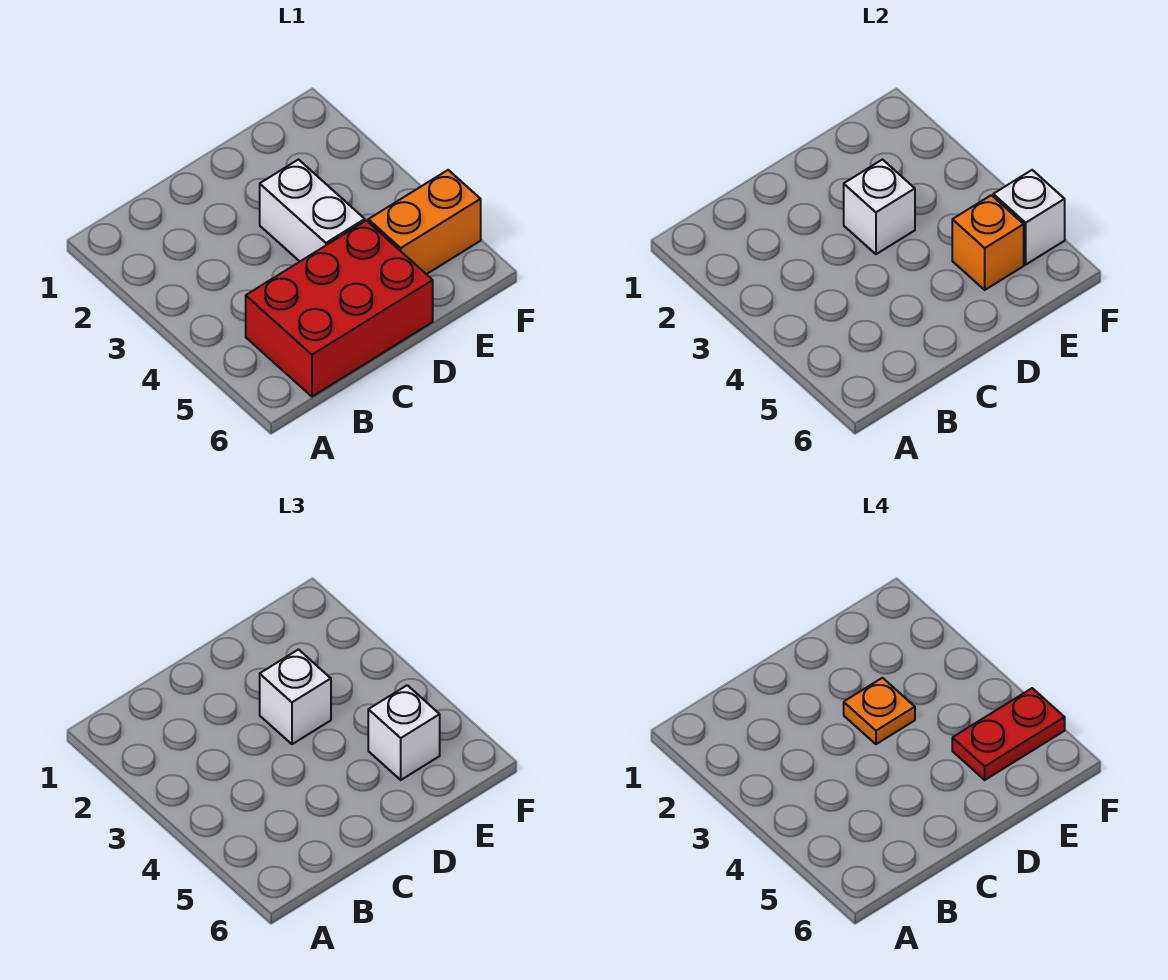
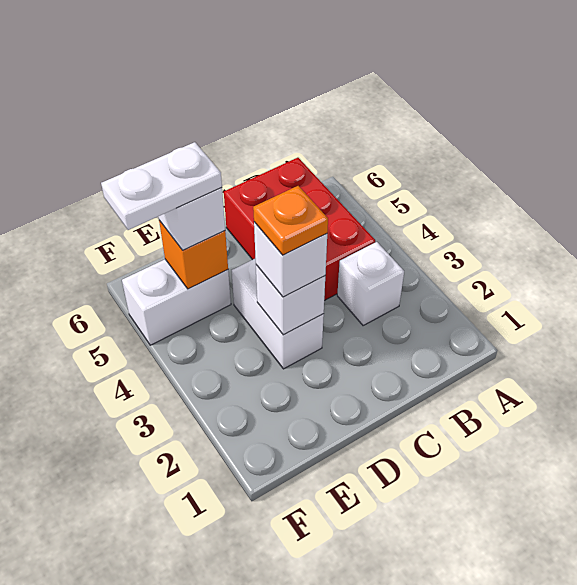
red 2x3 brick [246,221,433,397] -> red 2x3 brick turned to [224,158,375,301]
orange 1x2 brick [368,170,481,274] -> white 1x2 brick [122,259,231,345]
red 1x2 plate [952,688,1065,780] -> white 1x2 plate [101,142,222,230]
white 1x1 brick [993,170,1065,265] -> white 1x1 brick moved to [337,242,404,326]

